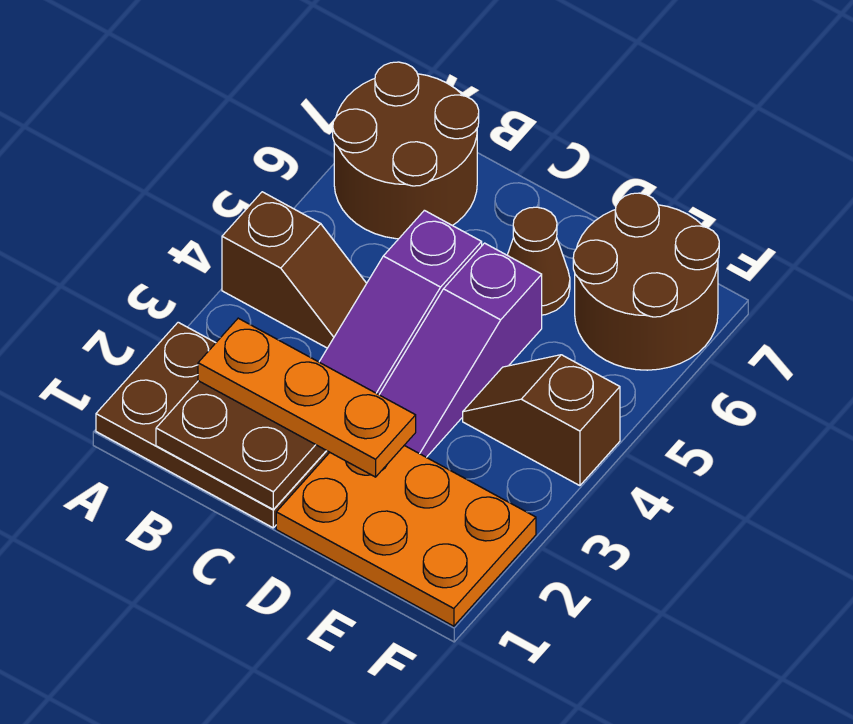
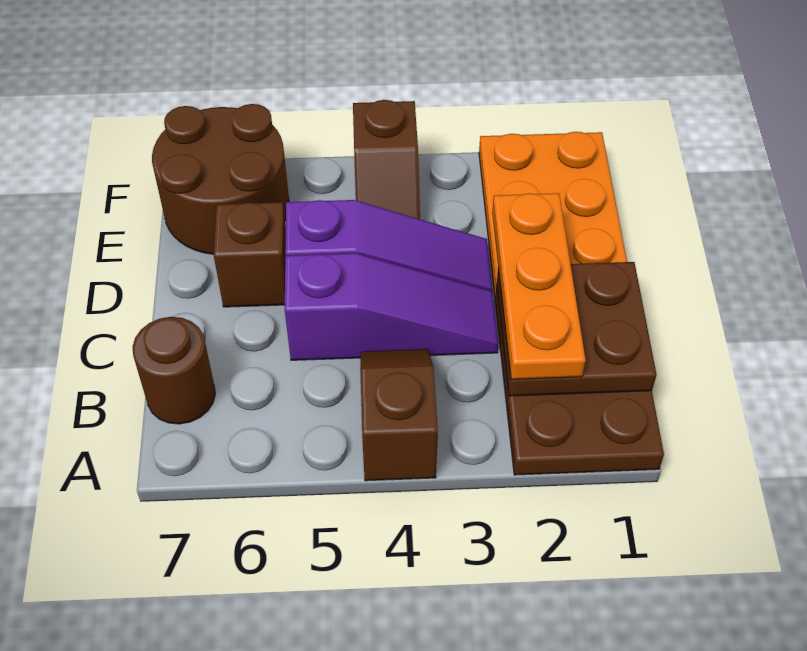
brown 2x2 round brick [333,62,479,239] -> brown 1x1 round brick [133,317,215,424]
brown 1x1 cone [507,207,570,315] -> brown 1x1 brick [214,202,286,307]

